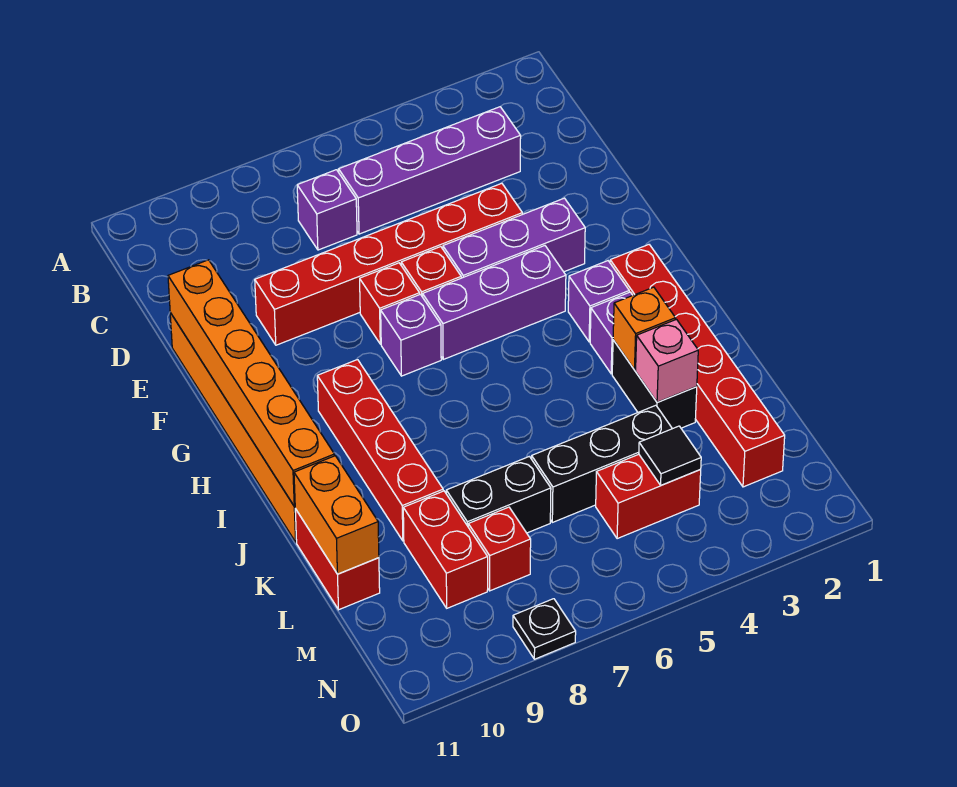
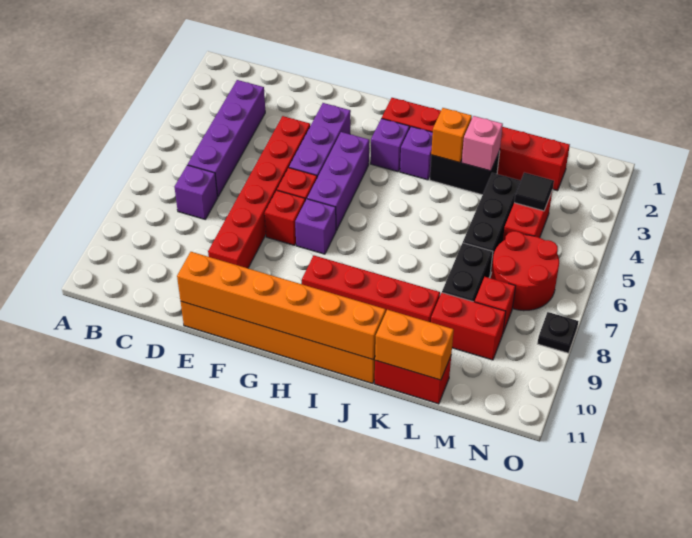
none -> red 2x2 round brick [491,231,559,311]

